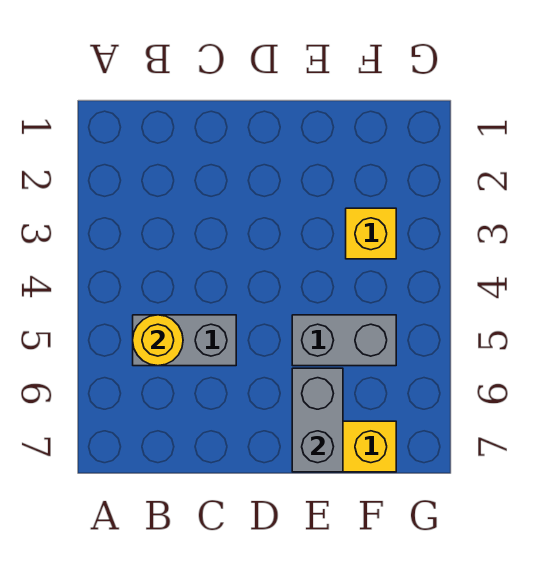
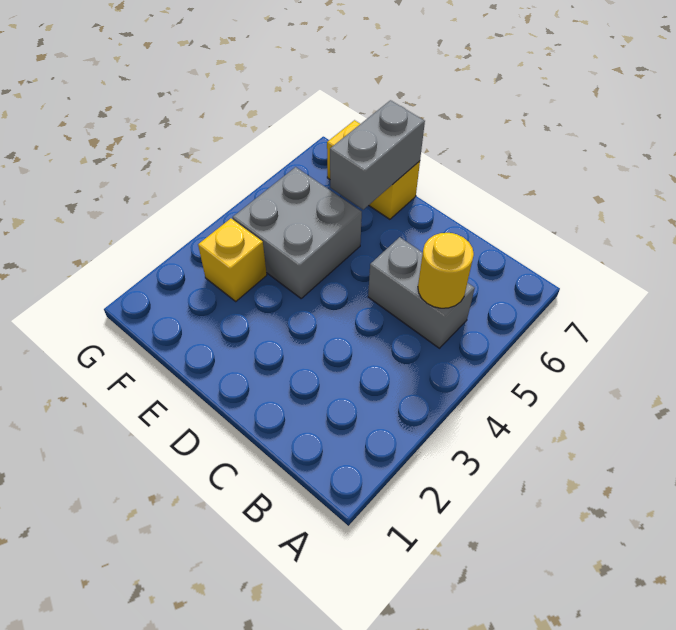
grey 1x2 brick [292,315,396,366] -> grey 2x2 brick [233,167,362,298]

